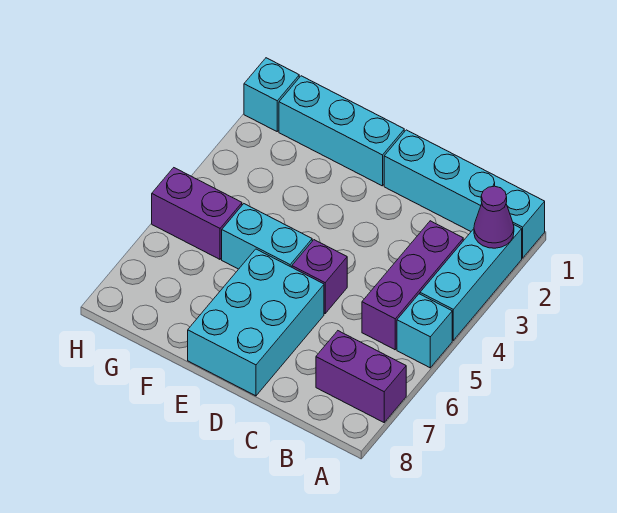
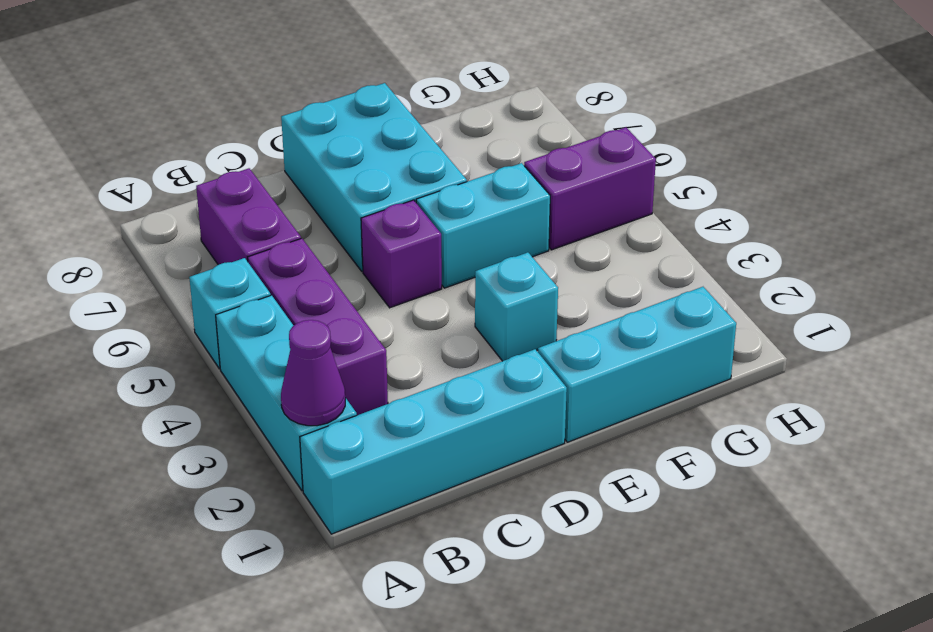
purple 1x2 brick [316,331,406,422] -> purple 1x2 brick turned to [196,168,301,265]
cyan 1x1 brick [244,58,299,131] -> cyan 1x1 brick moved to [475,252,558,361]

